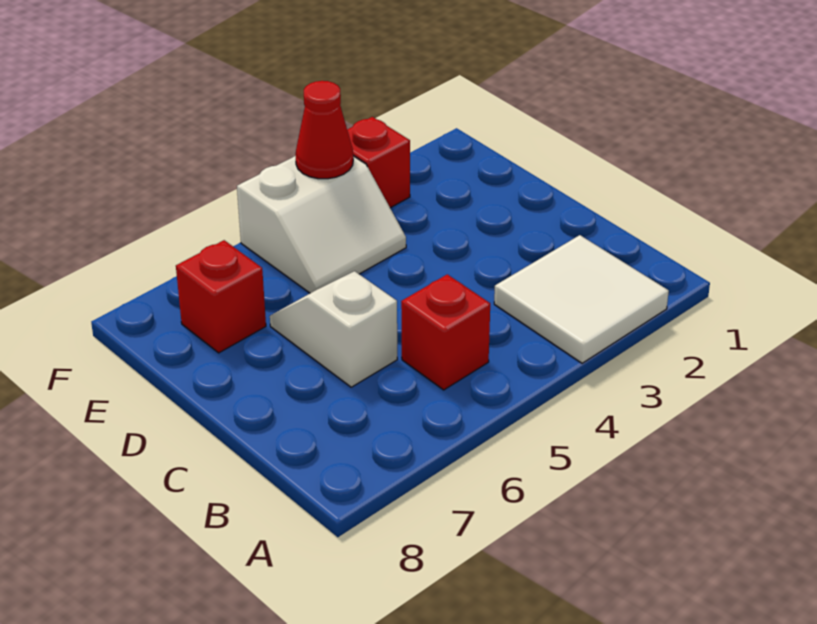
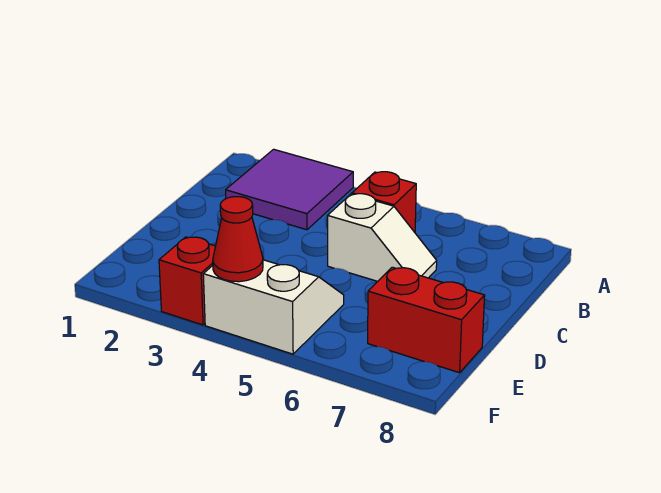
white 2x2 tile [494,235,669,363] -> purple 2x2 tile [226,149,353,230]
white 1x2 slope [270,271,397,387] -> white 1x2 slope turned to [328,194,437,281]
red 1x1 brick [176,240,266,353] -> red 1x2 brick [368,267,485,373]

